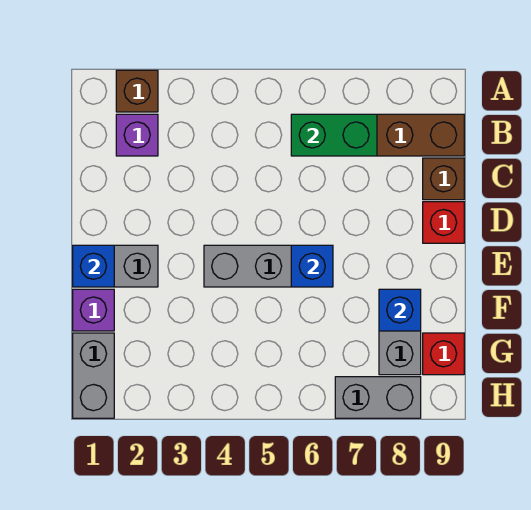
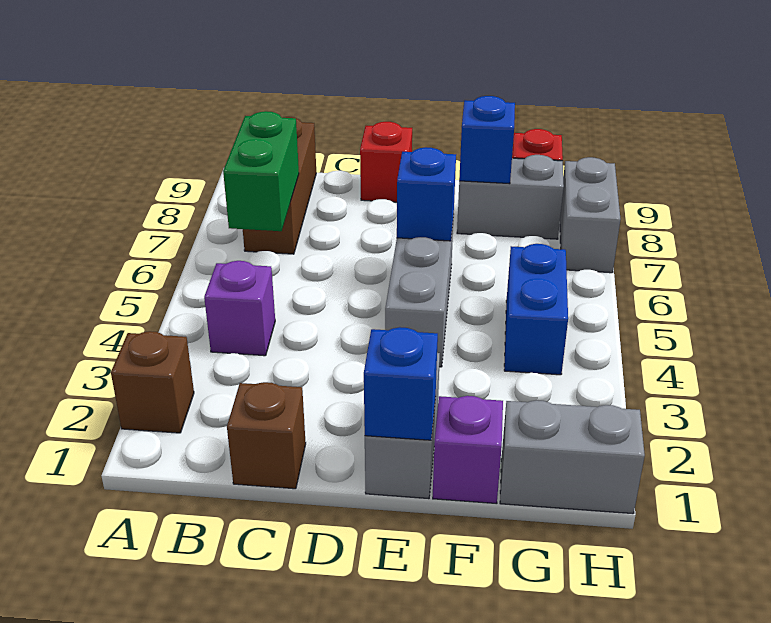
purple 1x1 brick [116,114,158,156] -> purple 1x1 brick moved to [204,261,275,356]
brown 1x1 brick [423,158,464,200] -> brown 1x1 brick moved to [227,382,306,489]
none -> blue 1x2 brick [504,244,568,375]

